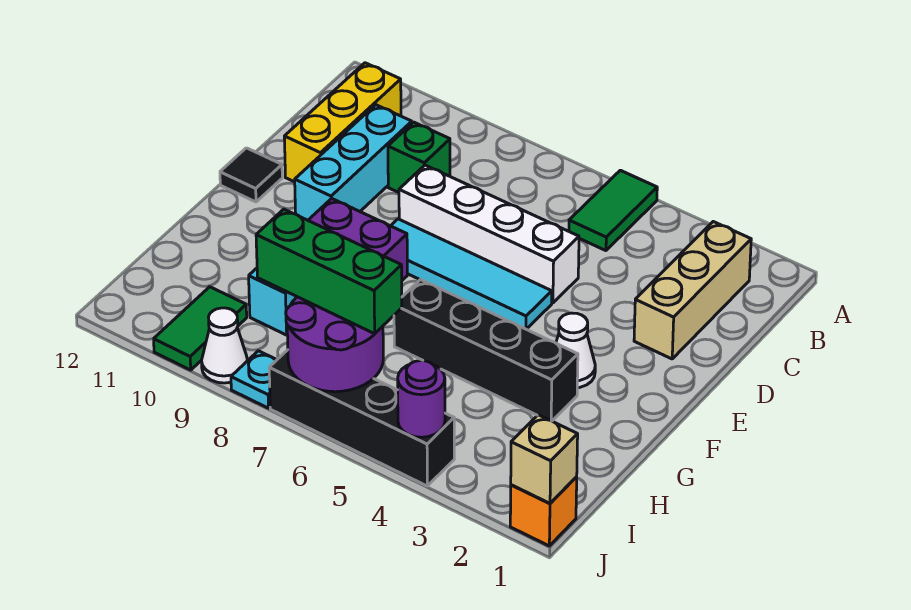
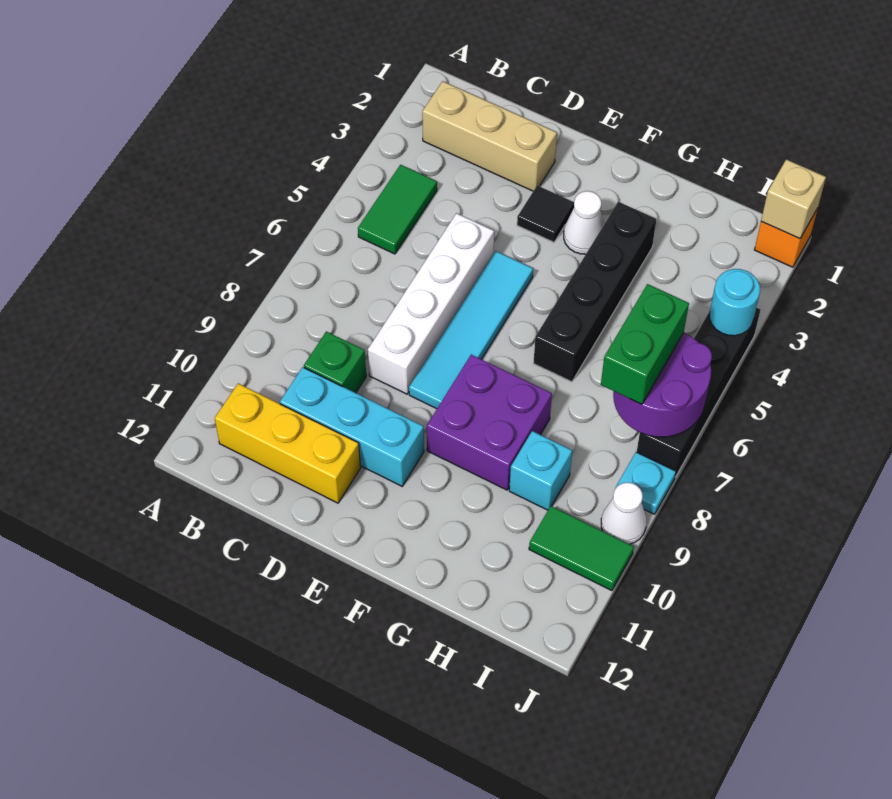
green 1x2 tile [569,170,657,251] -> green 1x2 tile turned to [358,165,437,254]
black 1x1 tile [220,148,282,202] -> black 1x1 tile moved to [517,185,574,242]
green 1x3 brick [256,209,402,334] -> green 1x2 brick [601,284,689,404]
purple 1x1 round brick [398,361,445,437] -> cyan 1x1 round brick [710,269,760,336]

